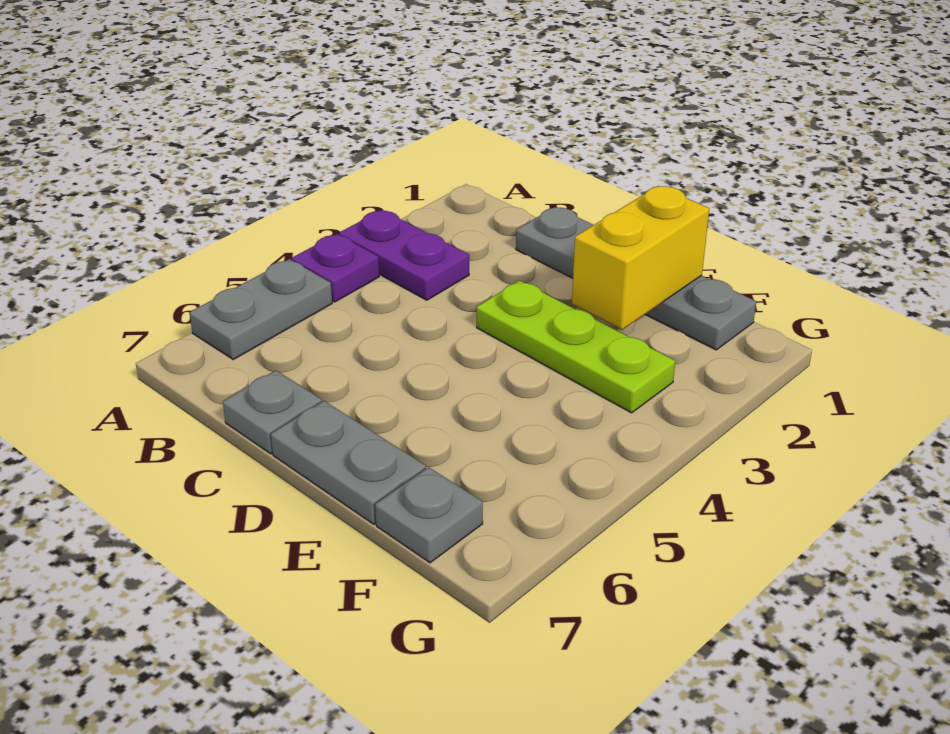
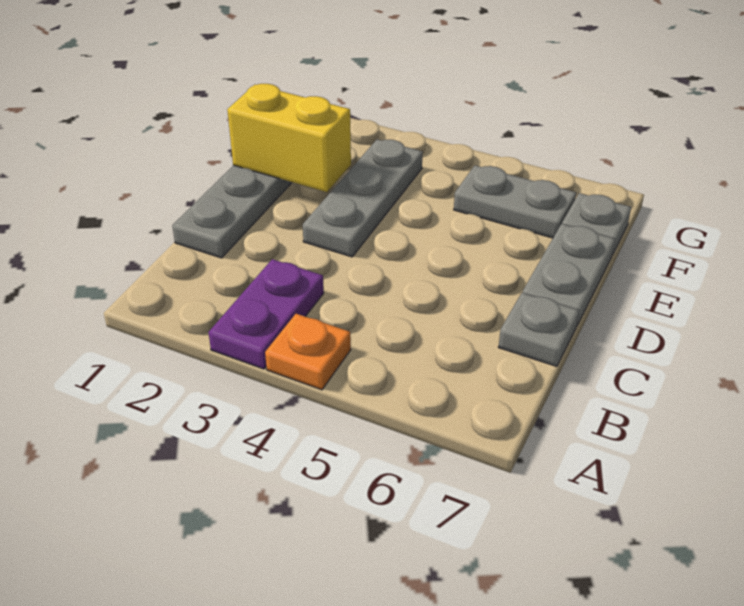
purple 1x1 plate [292,234,379,302] -> orange 1x1 plate [265,314,351,390]
grey 1x2 plate [189,259,332,359] -> grey 1x2 plate moved to [454,166,576,238]
lime 1x3 plate [477,280,675,413] -> grey 1x3 plate [303,139,423,257]

